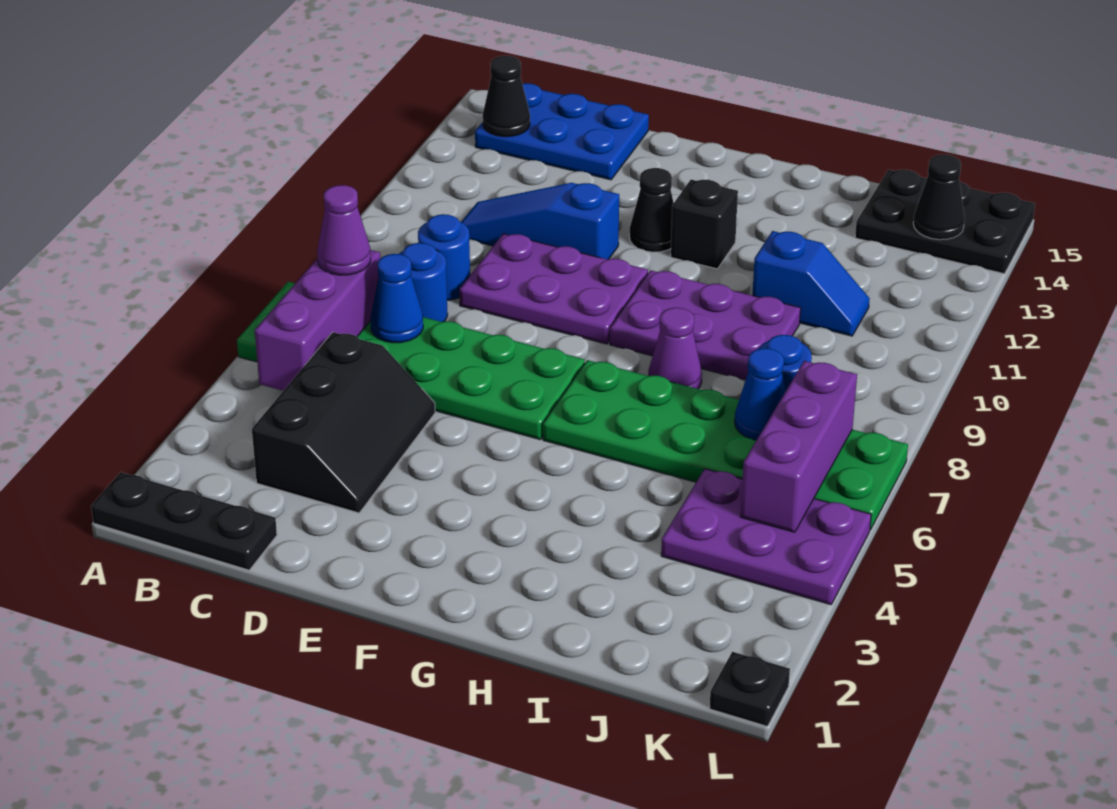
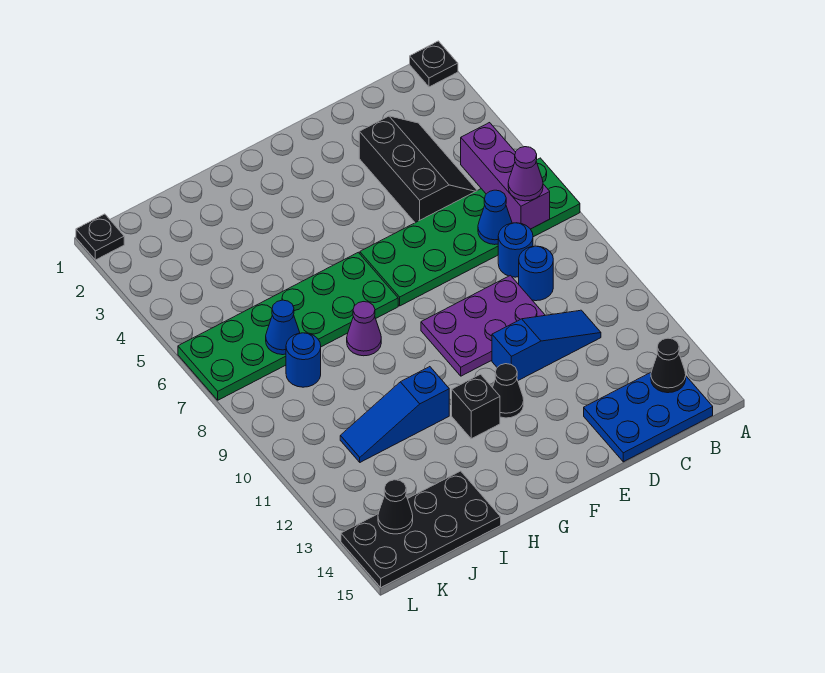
black 1x3 plate [91,472,277,570] -> black 1x1 plate [410,41,458,87]
black 2x3 slope [252,332,435,513] -> black 2x3 slope turned to [359,116,477,223]
purple 2x3 plate [610,270,801,380] -> none
blue 1x2 slope [752,231,870,336] -> blue 1x3 slope [340,367,449,462]
purple 2x3 plate [661,469,871,605] -> none
black 2x3 plate [855,170,1035,274] -> black 2x4 plate [341,471,501,587]
purple 1x3 brick [741,361,857,532] -> none

